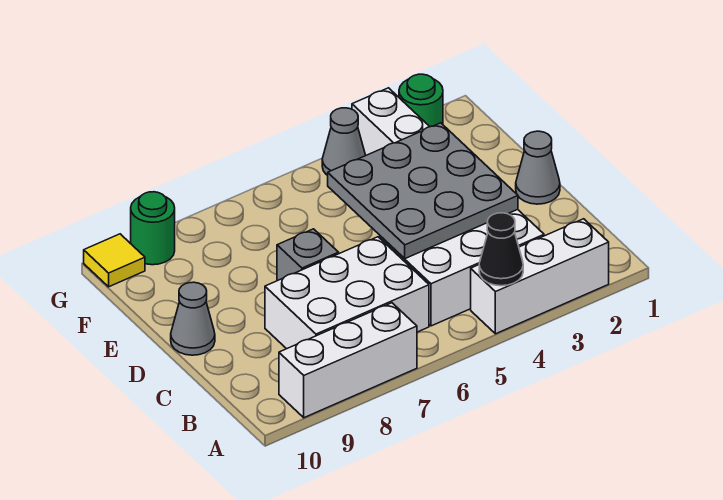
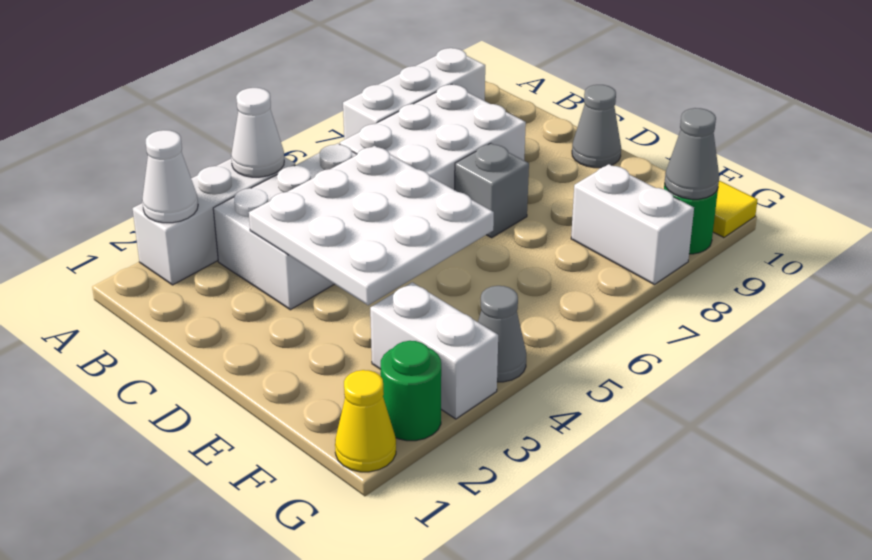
none -> white 1x1 cone [142,130,198,223]
black 1x1 cone [479,213,523,286] -> white 1x1 cone [231,88,284,177]
grey 3x3 plate [328,123,518,259] -> white 3x3 plate [249,146,494,305]
grey 1x1 cone [516,131,560,204] -> grey 1x1 cone moved to [665,108,719,199]
none -> white 1x2 brick [571,164,694,285]
none -> yellow 1x1 cone [335,370,396,472]

